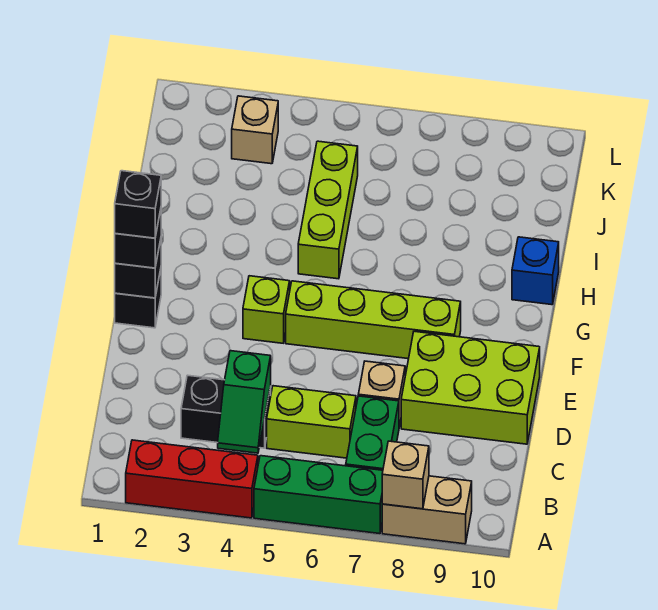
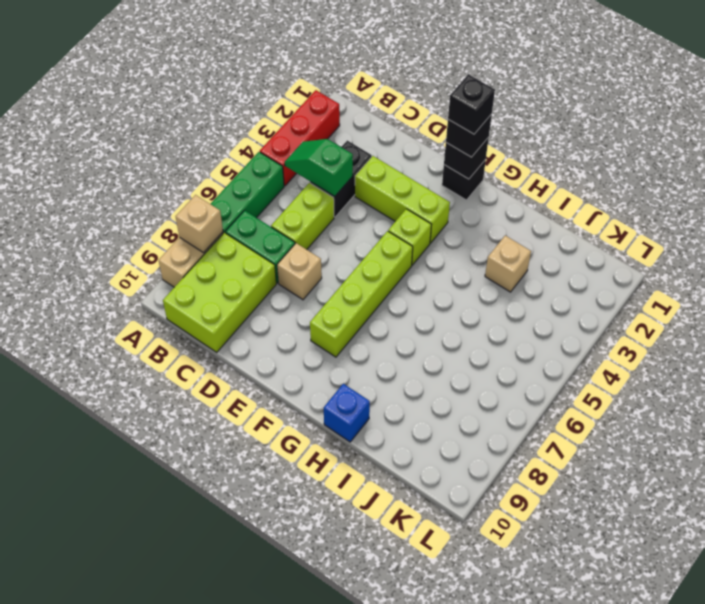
lime 2x3 brick [401,331,540,444] -> lime 2x3 brick moved to [163,233,276,352]
lime 1x3 brick [298,141,358,279] -> lime 1x3 brick moved to [355,156,450,243]
tan 1x1 brick [232,96,278,164] -> tan 1x1 brick moved to [485,236,531,292]

